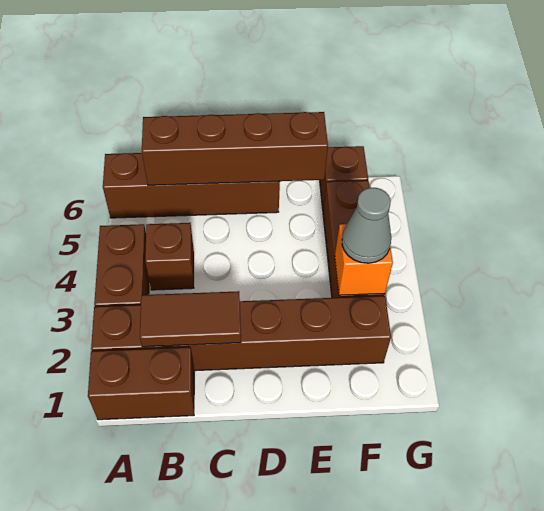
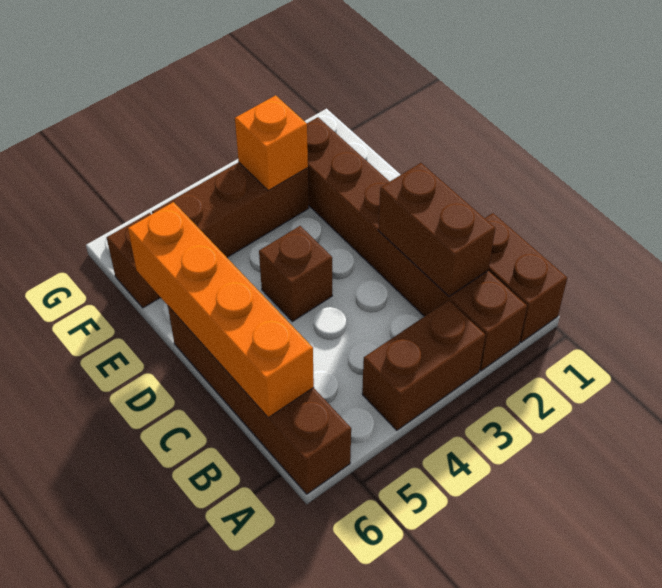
brown 1x2 tile [140,291,241,347] -> brown 1x2 brick [378,163,495,296]
brown 1x1 brick [145,223,194,290] -> brown 1x1 brick moved to [259,226,332,321]
brown 1x4 brick [142,112,328,185] -> orange 1x4 brick [128,202,314,417]
grey 1x1 cone [342,187,391,263] -> none

